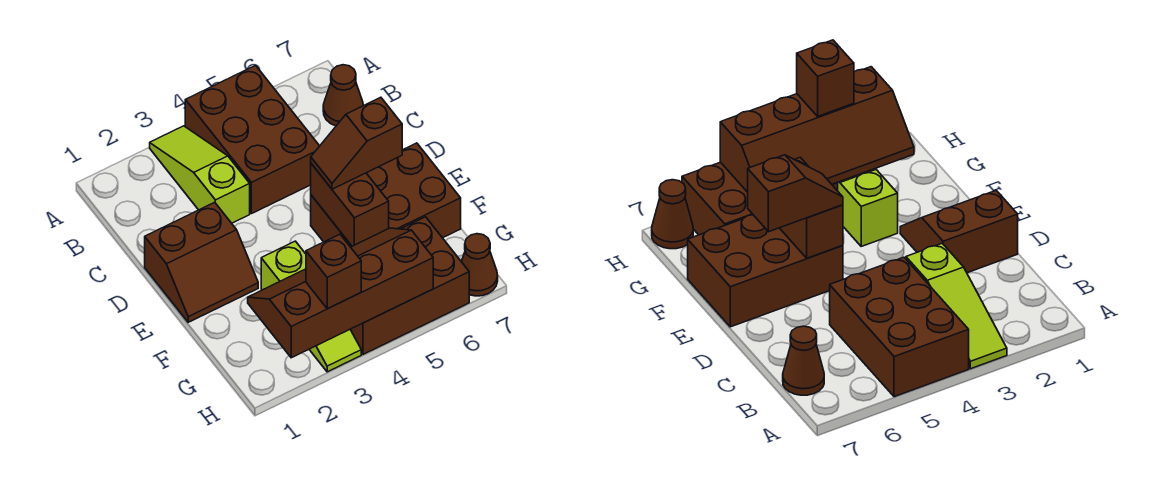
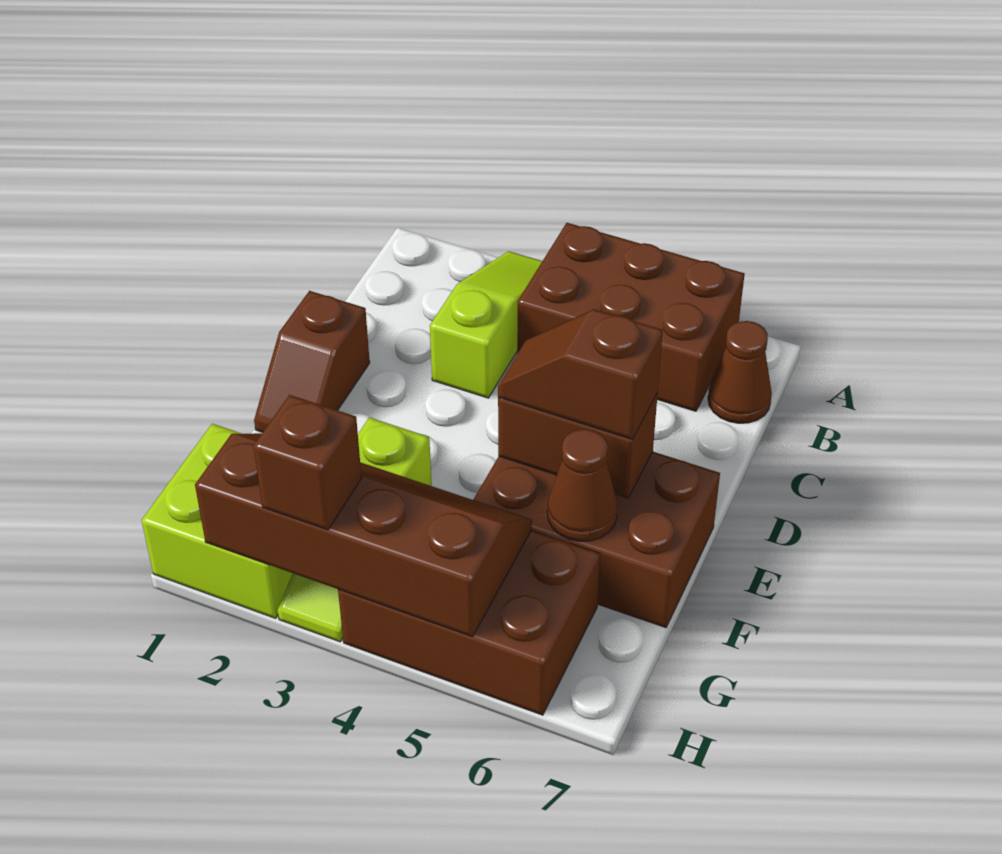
brown 2x3 brick [185,66,319,214] -> brown 2x3 brick turned to [517,223,745,411]
brown 2x2 slope [145,202,258,322] -> brown 1x2 slope [254,291,370,432]
brown 1x2 brick [311,164,389,246] -> brown 1x2 brick turned to [498,393,658,498]
none -> lime 2x2 brick [142,424,293,618]
brown 1x1 cone [461,234,498,296] -> brown 1x1 cone moved to [547,429,618,541]

